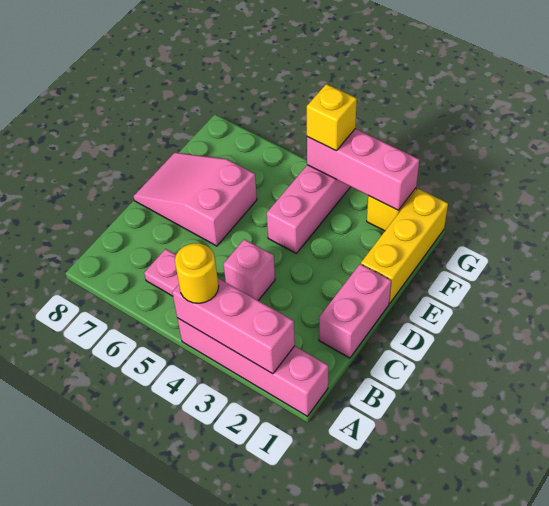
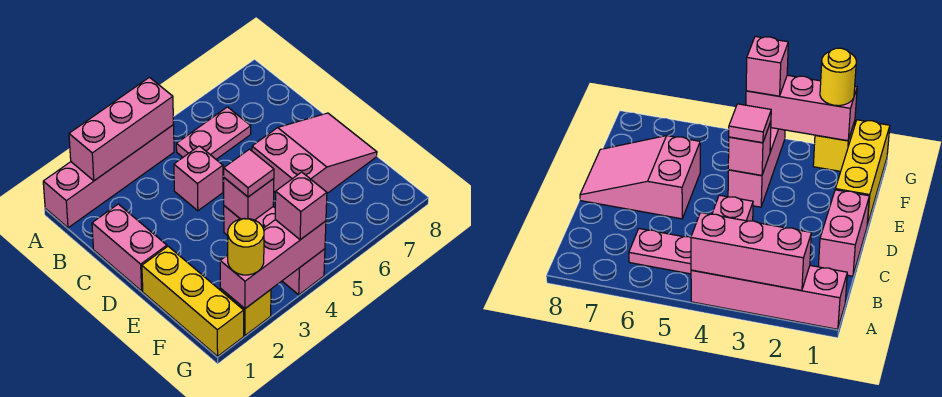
yellow 1x1 round brick [175,243,219,303] -> yellow 1x1 round brick moved to [228,219,264,275]
none -> pink 1x1 brick [224,178,274,220]
none -> pink 1x1 tile [224,149,274,197]
yellow 1x1 brick [307,84,357,151] -> pink 1x1 brick [275,172,327,240]

